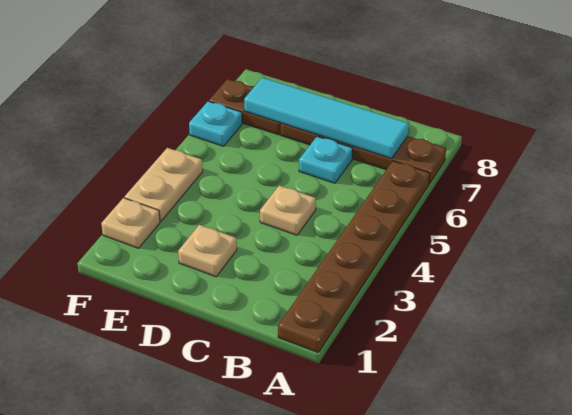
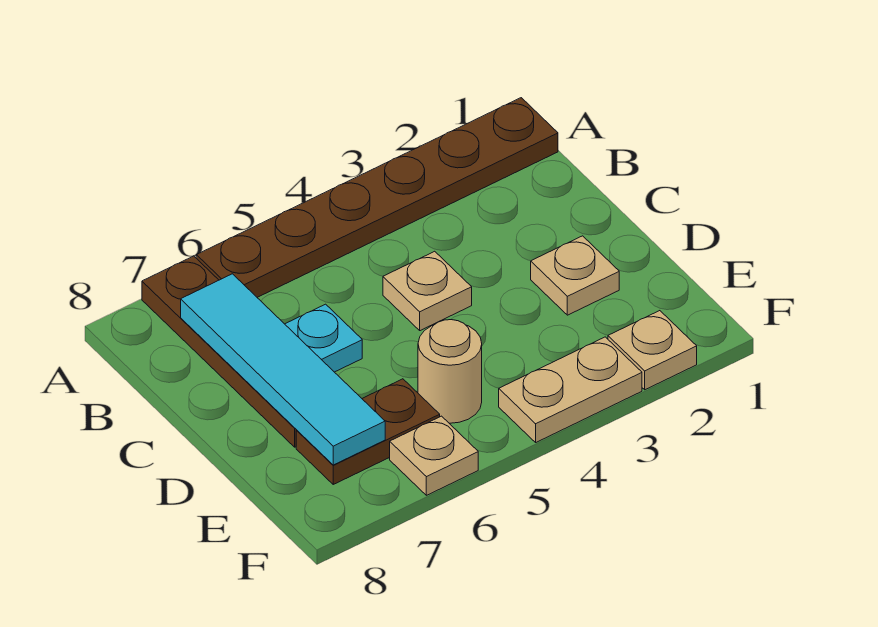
none -> tan 1x1 round brick [418,320,482,423]
brown 1x2 plate [209,79,281,135] -> brown 1x2 plate turned to [296,379,440,484]
cyan 1x1 plate [189,101,242,146] -> tan 1x1 plate [390,416,478,495]

